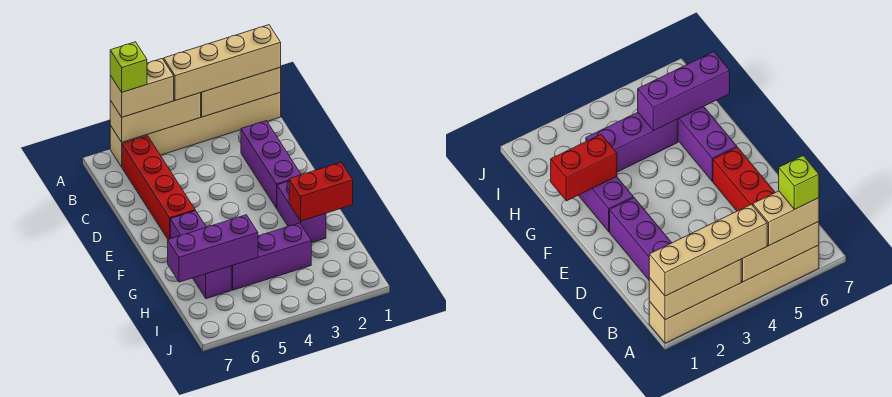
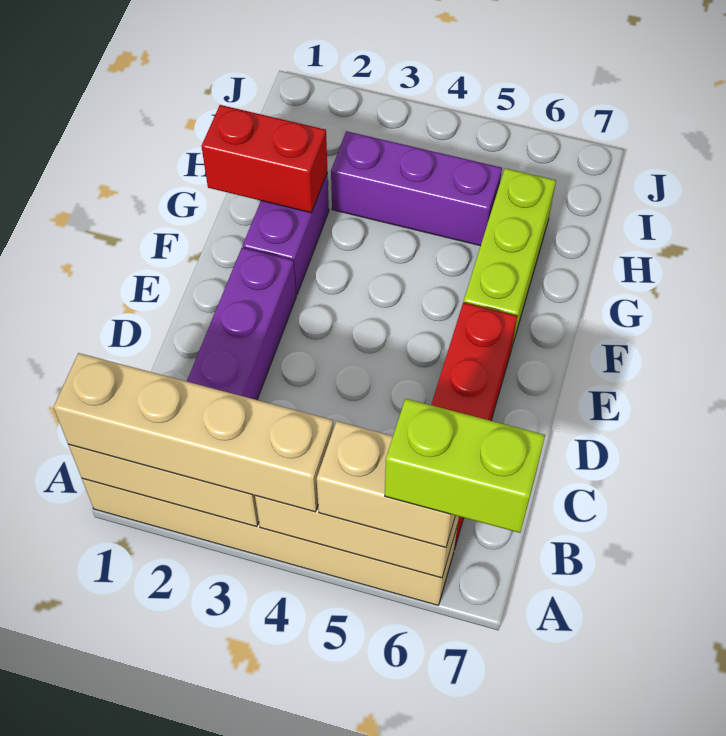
lime 1x1 brick [110,42,147,92] -> lime 1x2 brick [385,399,545,533]
purple 1x3 brick [170,211,231,299] -> lime 1x3 brick [464,168,556,346]
purple 1x3 brick [168,215,258,282] -> none

